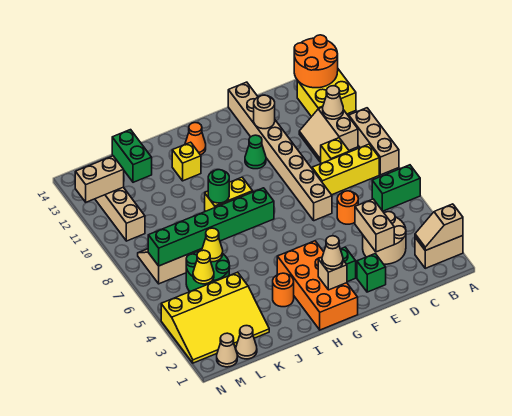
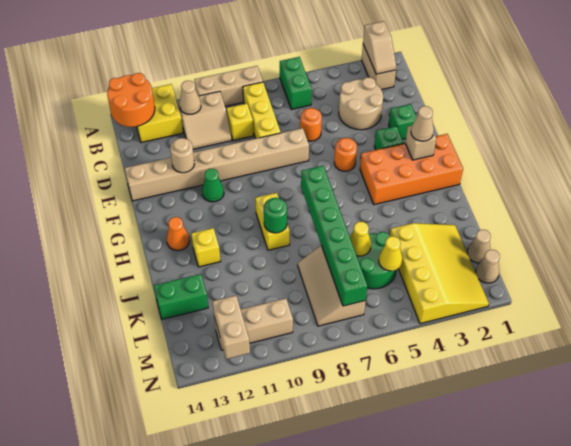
tan 1x2 brick [355,199,394,252] -> none
orange 1x1 round brick [273,273,294,307] -> orange 1x1 round brick moved to [334,138,357,171]

